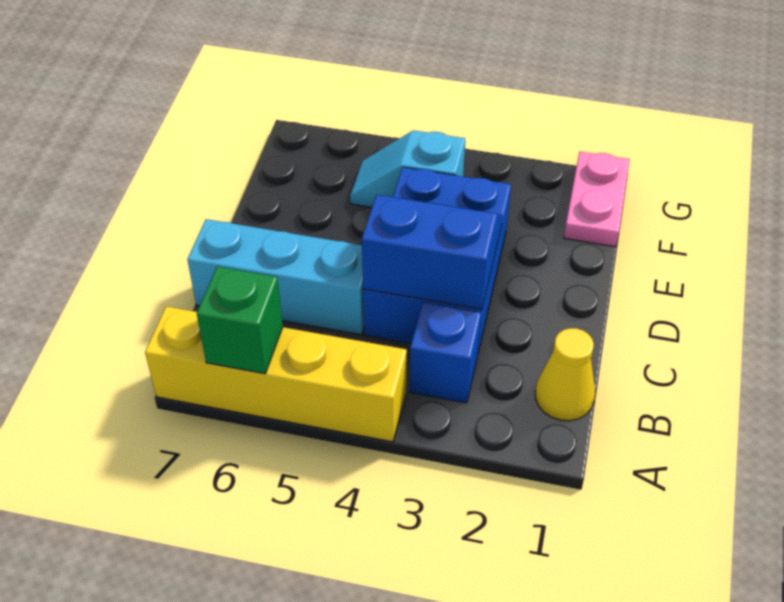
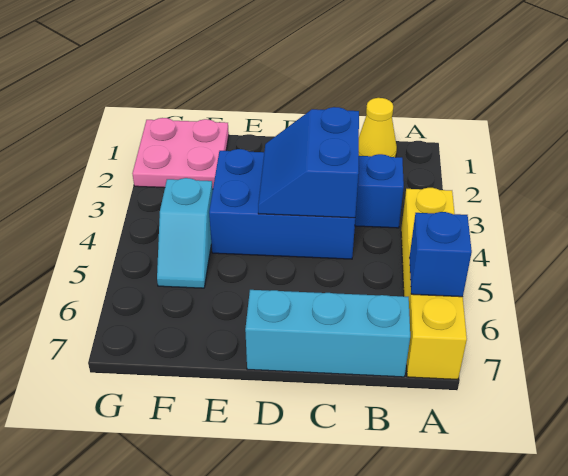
green 1x1 brick [197,266,283,374] -> blue 1x1 brick [409,212,472,297]
cyan 1x3 brick [187,219,364,335] -> cyan 1x3 brick turned to [245,290,410,377]
pink 1x2 plate [564,152,630,247] -> pink 2x2 plate [132,118,229,188]

